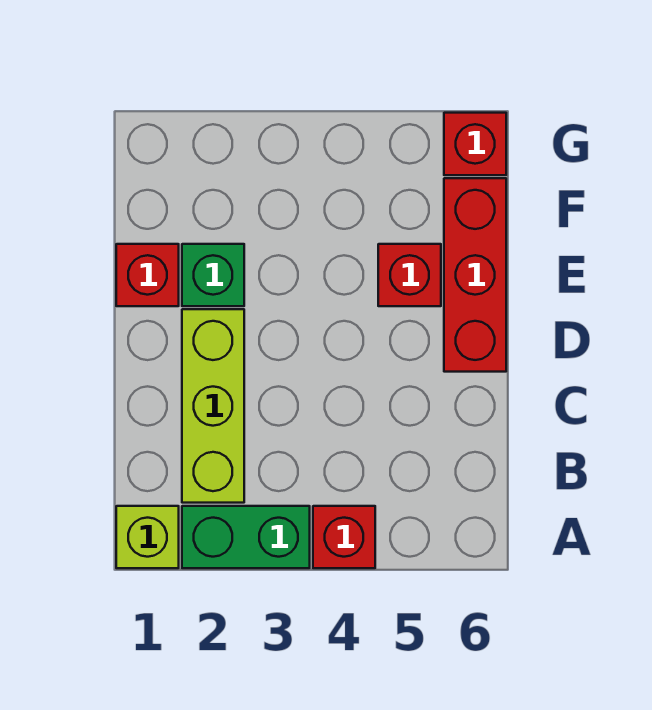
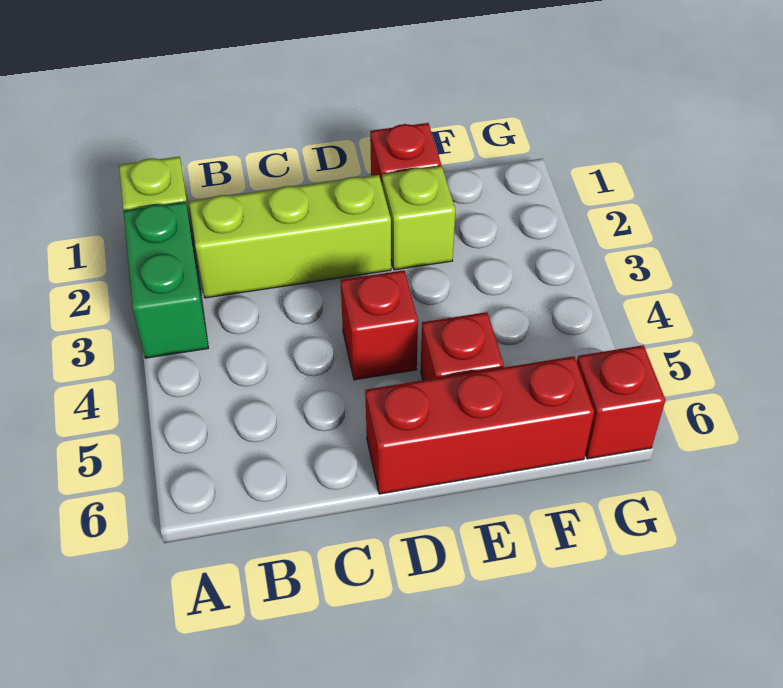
red 1x1 brick [313,506,375,568] -> red 1x1 brick moved to [341,270,418,380]
green 1x1 brick [182,244,244,306] -> lime 1x1 brick [382,166,455,270]

